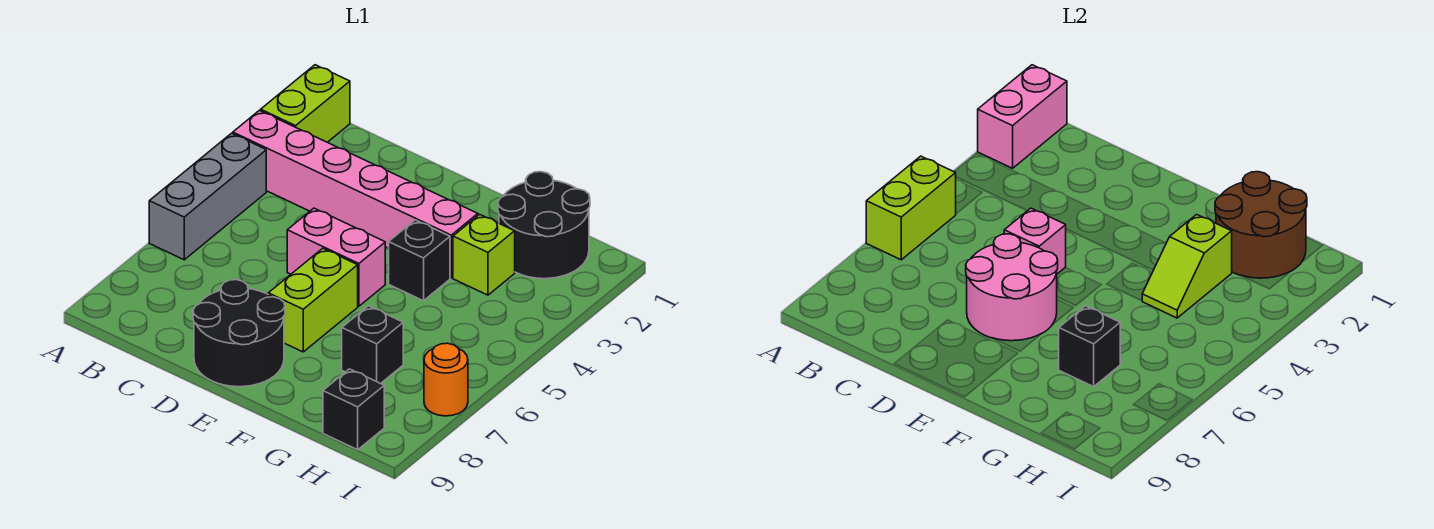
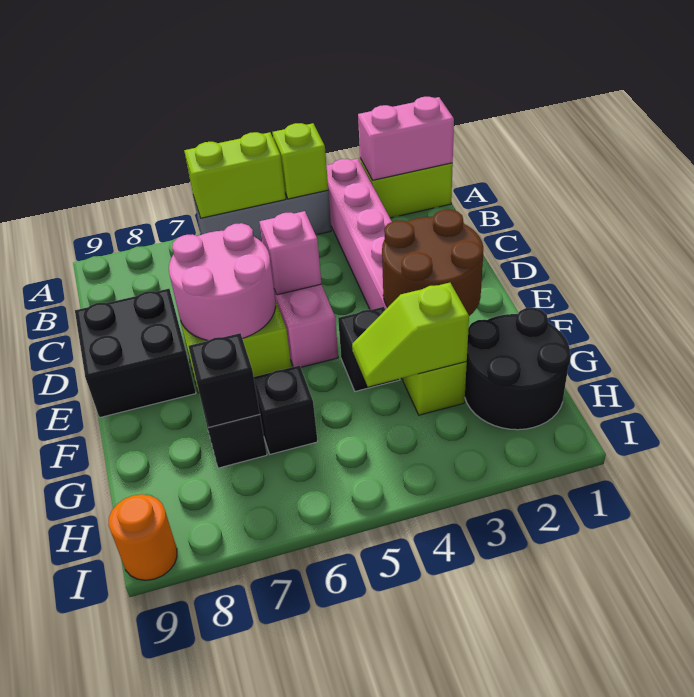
none -> lime 1x1 brick [273,123,328,199]
black 2x2 round brick [193,280,285,387] -> black 2x2 brick [75,289,196,418]
brown 2x2 round brick [1215,172,1307,278] -> brown 2x2 round brick moved to [382,209,483,316]
black 1x1 brick [323,369,384,450] -> black 1x1 brick moved to [254,365,318,454]
orange 1x1 round brick [424,343,468,416] -> orange 1x1 round brick moved to [108,494,177,580]

